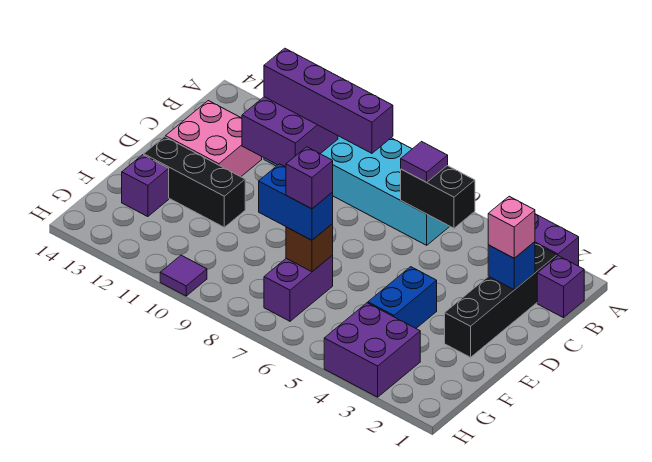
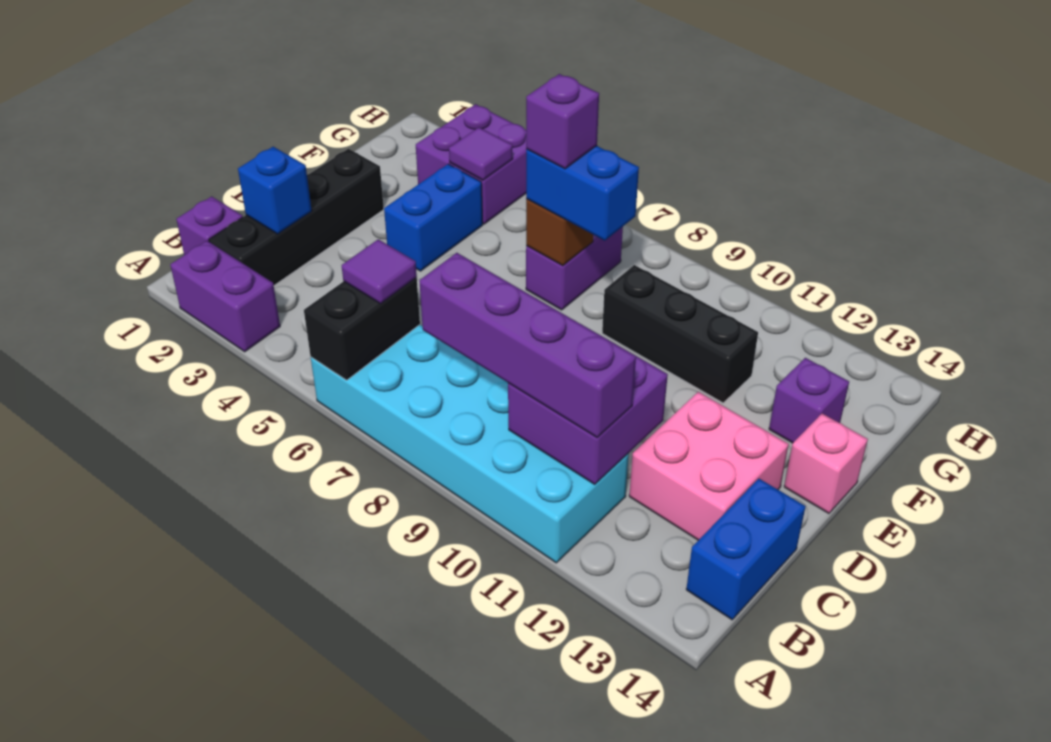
black 1x2 brick [401,166,475,228] -> black 1x2 brick turned to [304,278,420,380]
none -> blue 1x2 brick [686,479,806,620]
pink 1x1 brick [488,196,535,258] -> pink 1x1 brick moved to [784,414,868,513]
black 1x3 brick [144,137,245,227] -> black 1x3 brick moved to [602,265,758,403]
purple 1x1 tile [160,255,207,296] -> purple 1x1 tile moved to [449,127,513,180]

